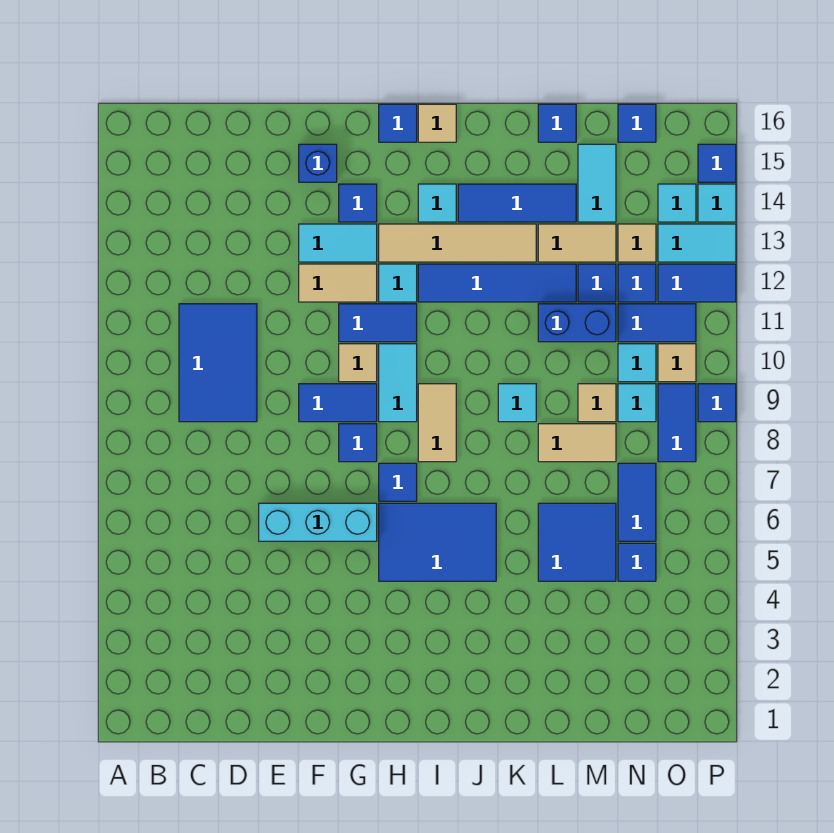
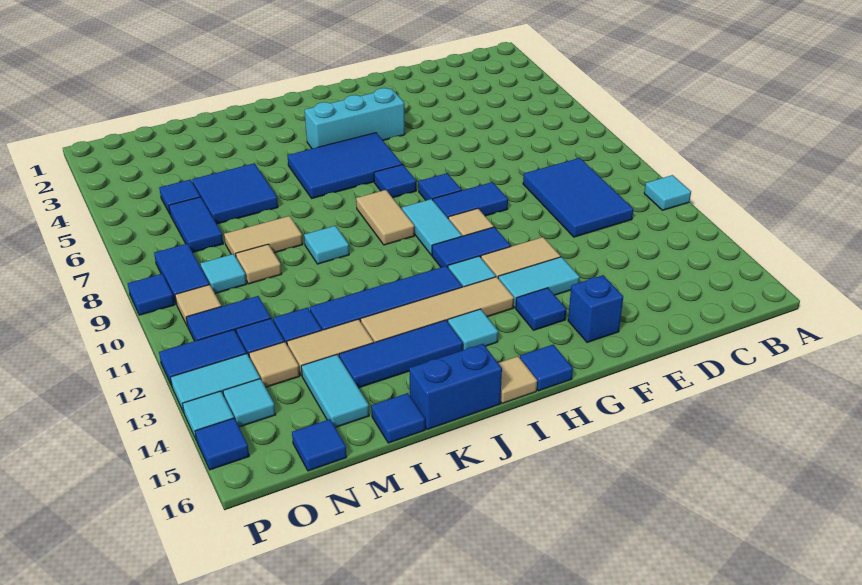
cyan 1x3 brick [259,503,377,541] -> cyan 1x3 brick moved to [305,88,405,149]
blue 1x2 brick [538,304,616,342] -> blue 1x2 brick moved to [409,344,502,430]
cyan 1x1 tile [618,344,656,382] -> cyan 1x1 tile moved to [644,175,691,210]

